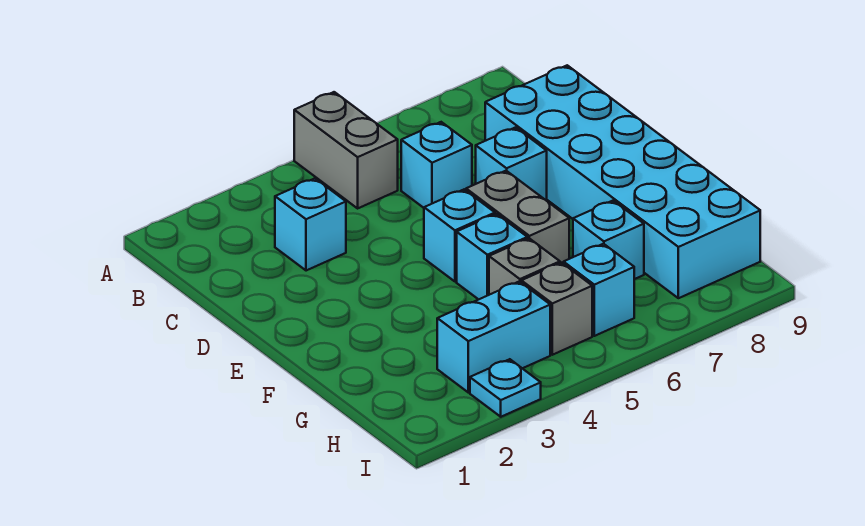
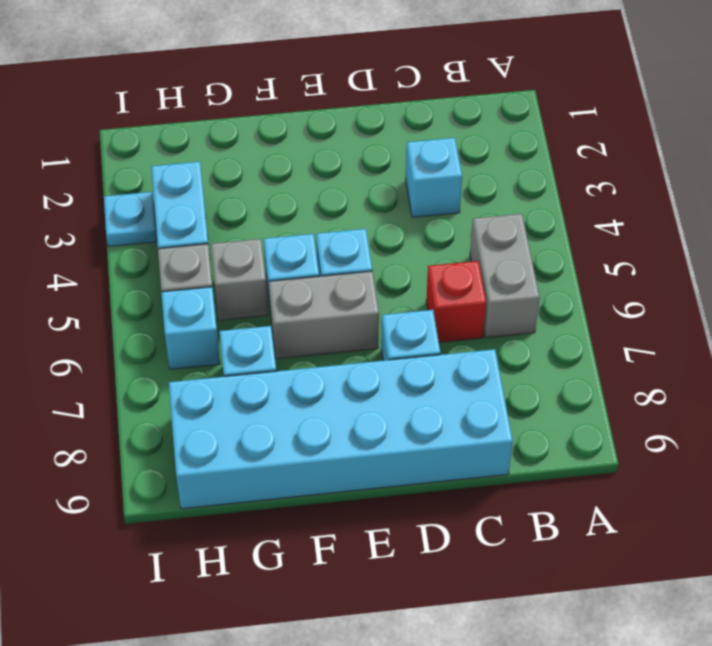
grey 1x2 brick [294,92,398,208] -> grey 1x2 brick turned to [470,214,540,338]
cyan 1x1 brick [401,122,472,208] -> red 1x1 brick [426,261,486,342]

